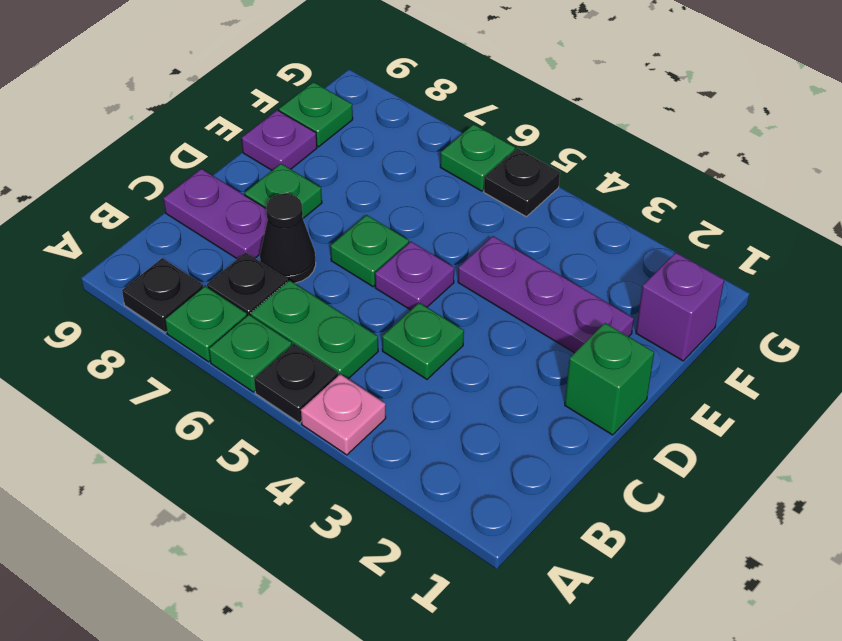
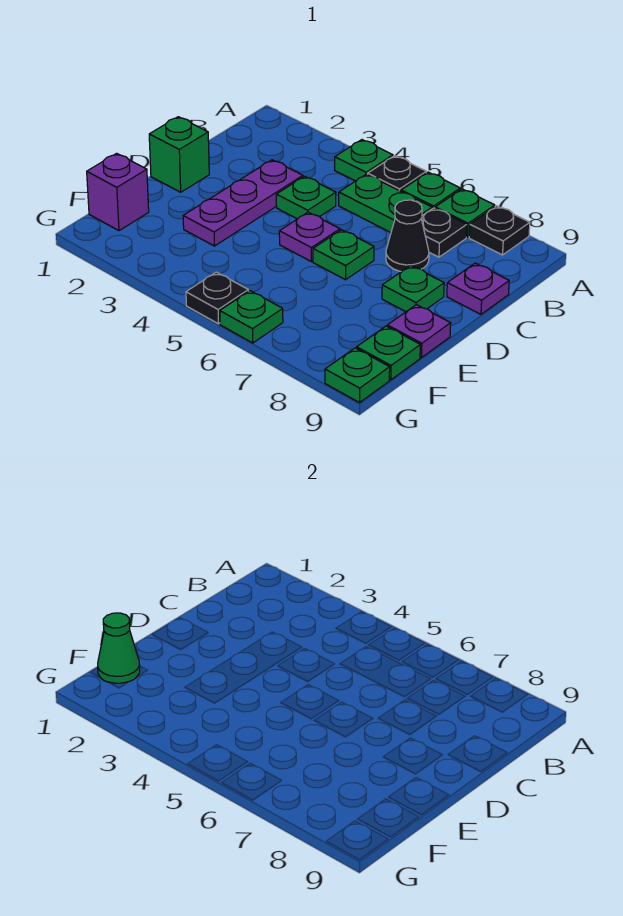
pink 1x1 plate [301,374,386,455] -> green 1x1 plate [335,140,393,181]
purple 1x2 plate [164,169,268,259] -> purple 1x1 plate [447,263,509,314]
purple 1x3 plate [458,236,634,353] -> purple 1x3 plate turned to [183,160,303,246]
none -> green 1x1 cone [98,613,140,683]
none -> green 1x1 plate [325,348,390,403]

